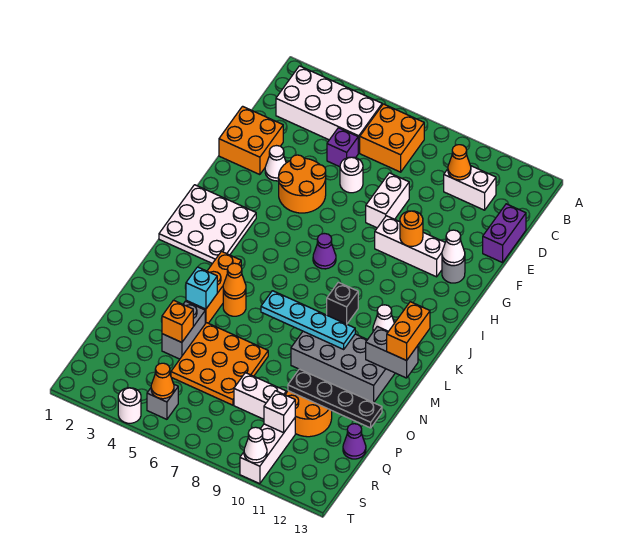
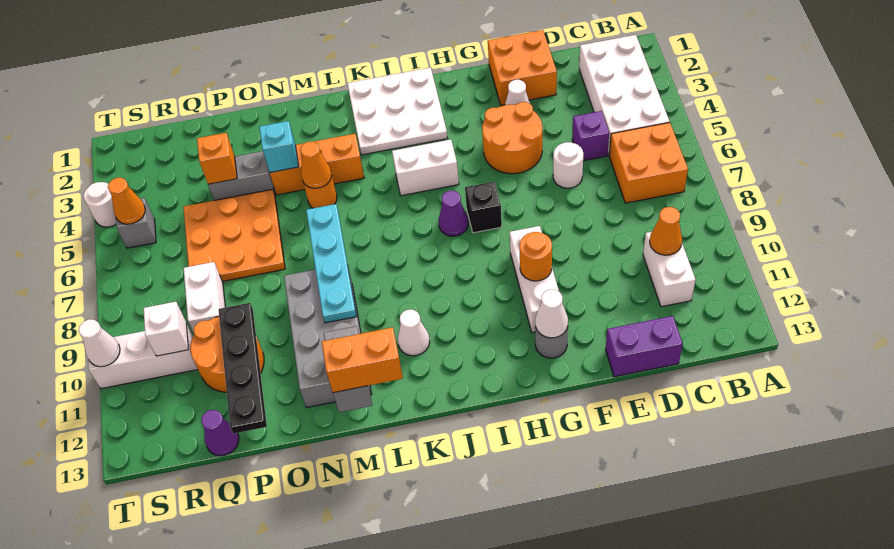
white 1x2 brick [366,173,409,228] -> white 1x2 brick moved to [392,140,459,196]
black 1x1 brick [327,282,358,324] -> black 1x1 brick moved to [465,182,502,233]

